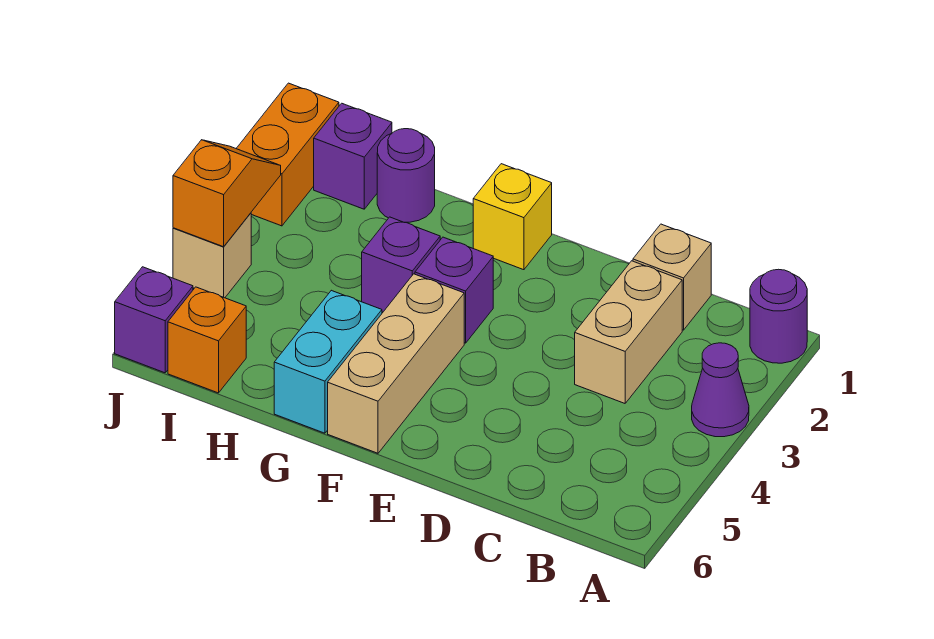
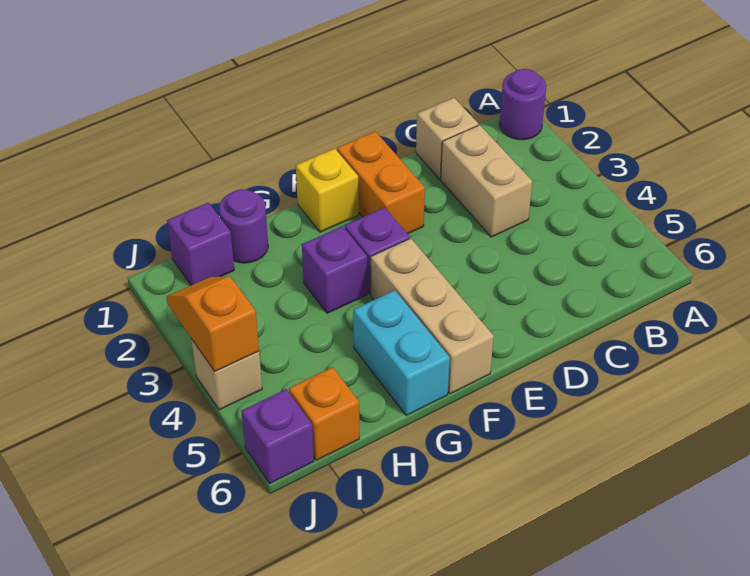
purple 1x1 cone [692,343,749,437] -> none
orange 1x2 brick [236,83,339,226] -> orange 1x2 brick moved to [337,131,425,234]

